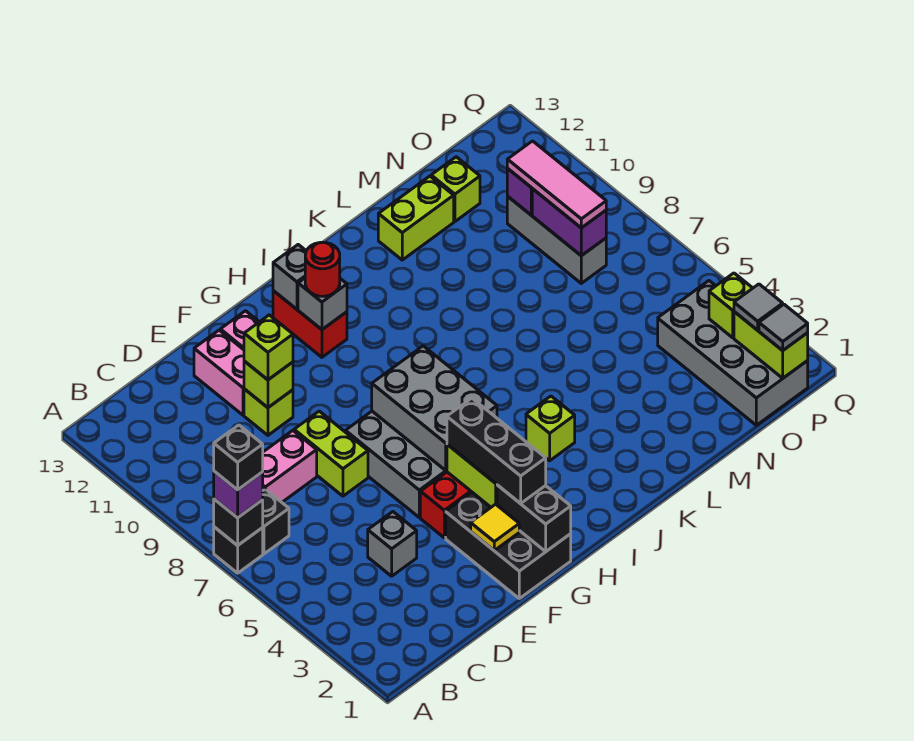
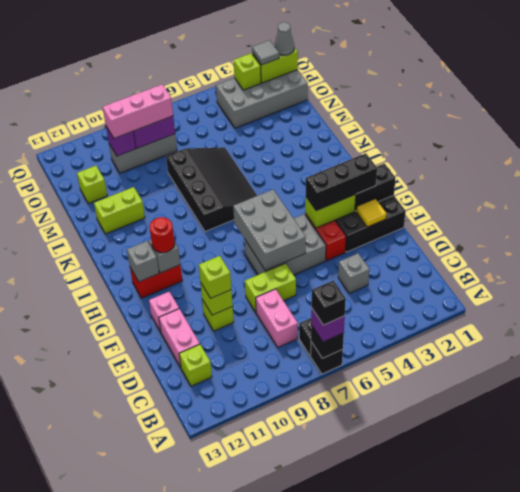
pink 1x2 brick [194,330,244,415] -> pink 1x2 brick turned to [159,309,200,368]
grey 2x3 brick [372,346,497,471] -> grey 2x3 brick turned to [233,189,306,271]
lime 1x1 brick [526,396,575,461] -> lime 1x1 brick moved to [179,344,212,386]
none -> black 3x4 slope [166,147,257,232]
lime 1x2 brick [378,176,454,260] -> lime 1x2 brick turned to [94,187,145,234]
pink 1x3 tile [507,141,606,228] -> pink 1x3 brick [103,84,173,138]
grey 1x1 tile [759,304,808,351] -> grey 1x1 cone [274,22,294,55]

